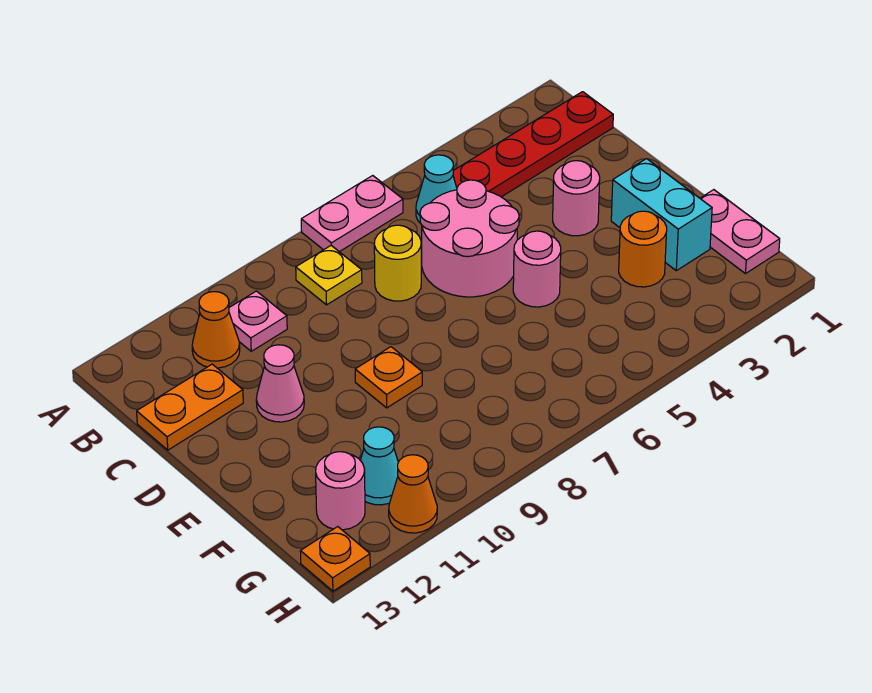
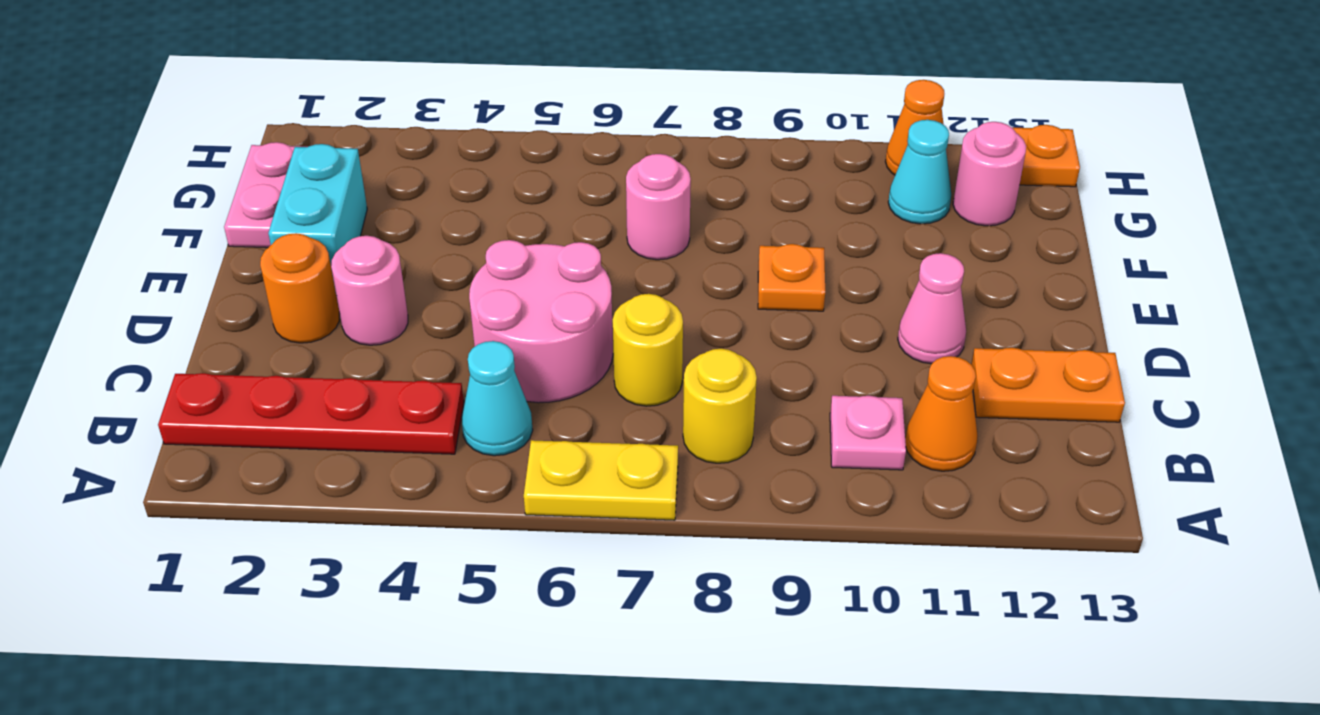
pink 1x2 plate [301,176,403,252] -> yellow 1x2 plate [524,440,678,520]
yellow 1x1 plate [296,246,362,305] -> yellow 1x1 round brick [683,349,757,463]
pink 1x1 round brick [513,231,561,307] -> pink 1x1 round brick moved to [626,154,691,260]
orange 1x1 round brick [619,211,667,287] -> orange 1x1 round brick moved to [260,233,340,343]

